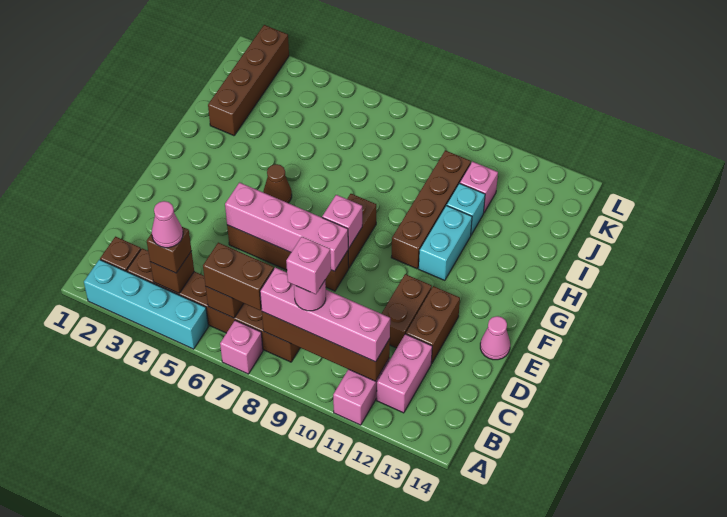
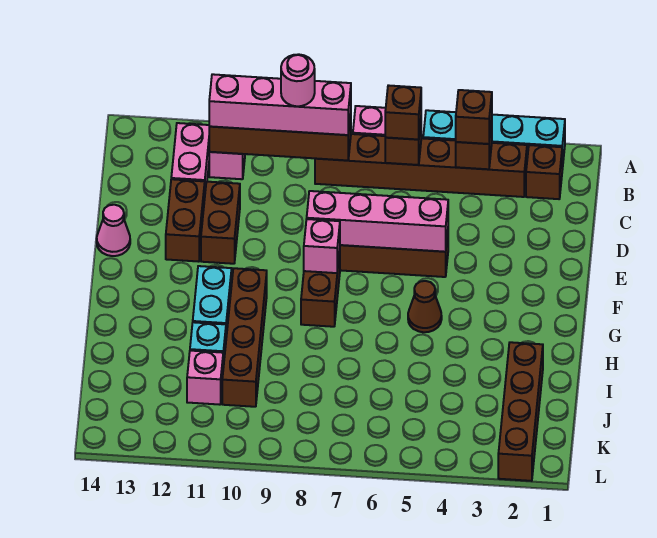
pink 1x1 cone [152,201,183,248] -> none
brown 1x2 brick [203,243,274,310] -> brown 1x1 brick [385,85,421,140]
pink 1x1 brick [286,237,331,294] -> none

